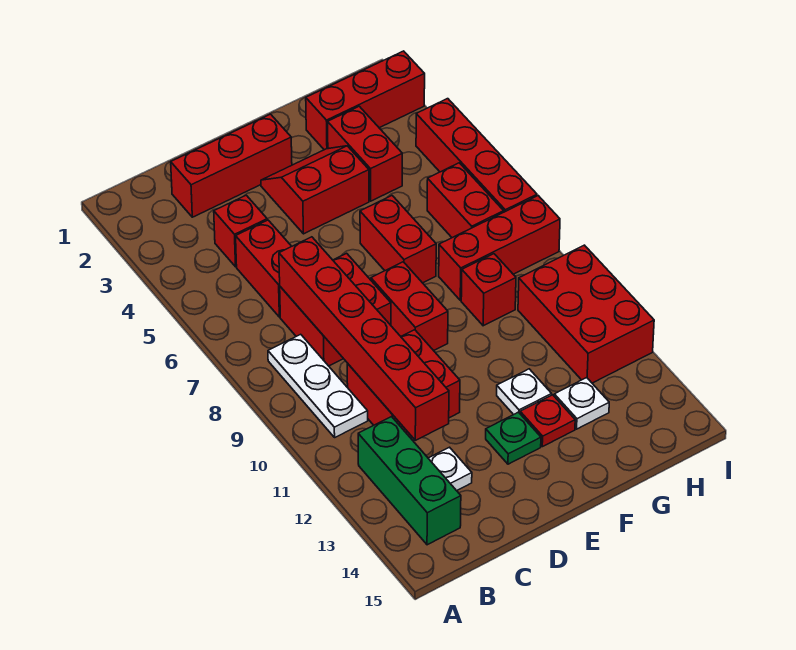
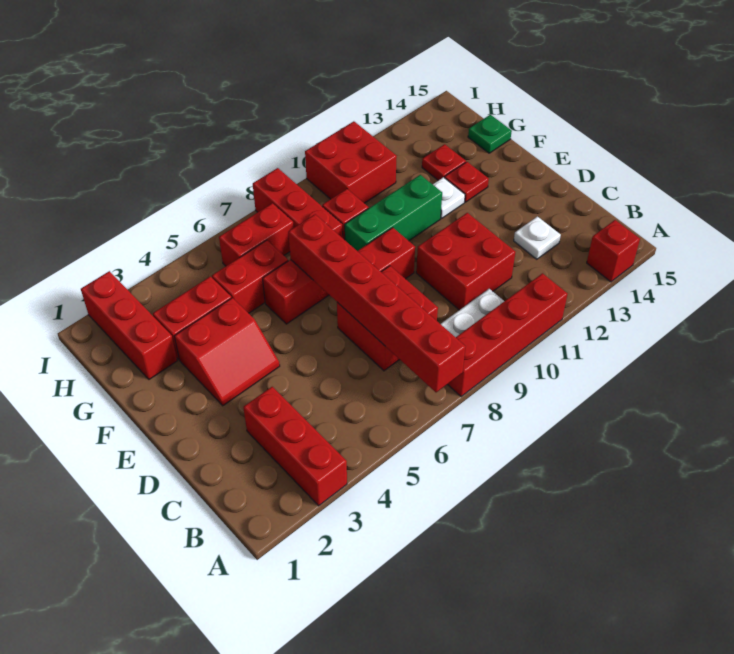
green 1x3 brick [358,417,461,545] -> green 1x3 brick moved to [345,175,442,251]
red 1x3 brick [171,114,292,217] -> red 1x3 brick moved to [243,387,347,506]
red 1x1 brick [214,195,267,267] -> red 1x1 brick moved to [587,220,640,282]
red 1x2 brick [236,220,291,317] -> red 1x2 brick moved to [212,240,288,313]
red 1x6 brick [279,237,449,440] -> red 1x6 brick turned to [288,214,466,392]
red 2x2 slope [261,146,369,234] -> red 2x2 slope turned to [174,298,280,406]
green 1x1 plate [486,412,541,464] -> green 1x1 plate moved to [468,115,512,153]
white 1x1 plate [554,378,609,429] -> red 1x1 plate [422,144,466,180]
red 2x3 brick [518,245,654,383] -> red 2x2 brick [305,121,397,203]
red 1x4 brick [416,99,537,212] -> red 1x4 brick moved to [447,273,568,397]

